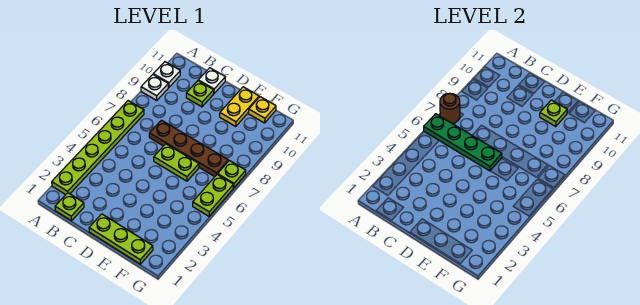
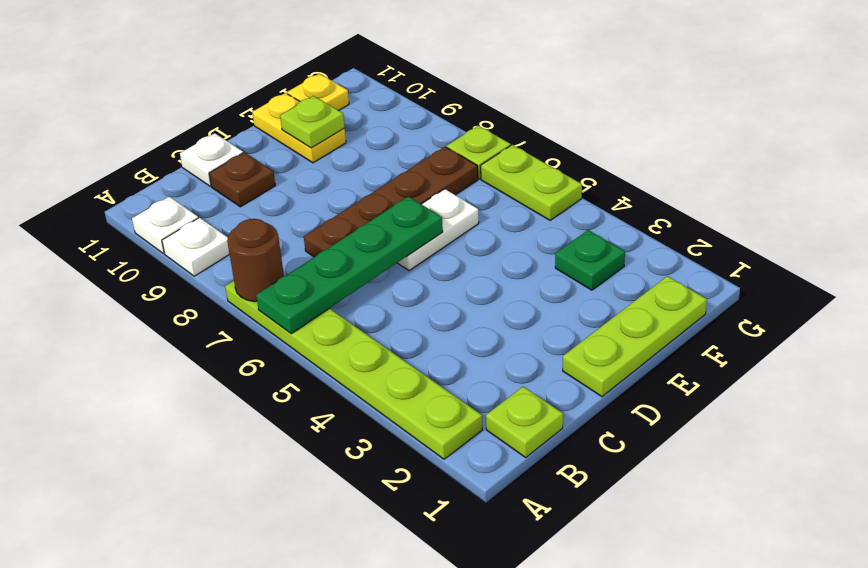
lime 1x1 plate [186,81,214,107] -> brown 1x1 plate [209,152,275,207]
lime 1x2 plate [154,144,199,181] -> white 1x2 plate [398,189,479,271]
none -> green 1x1 plate [555,230,625,290]

